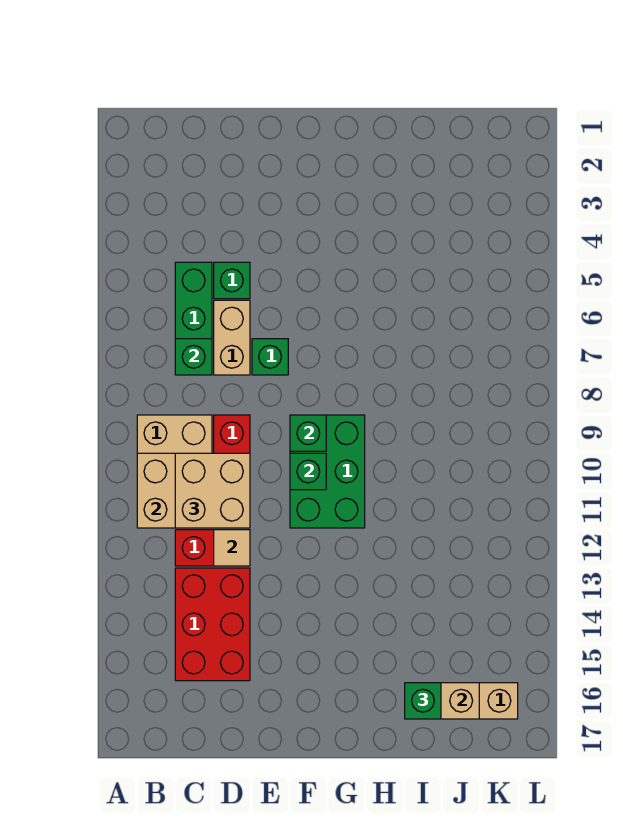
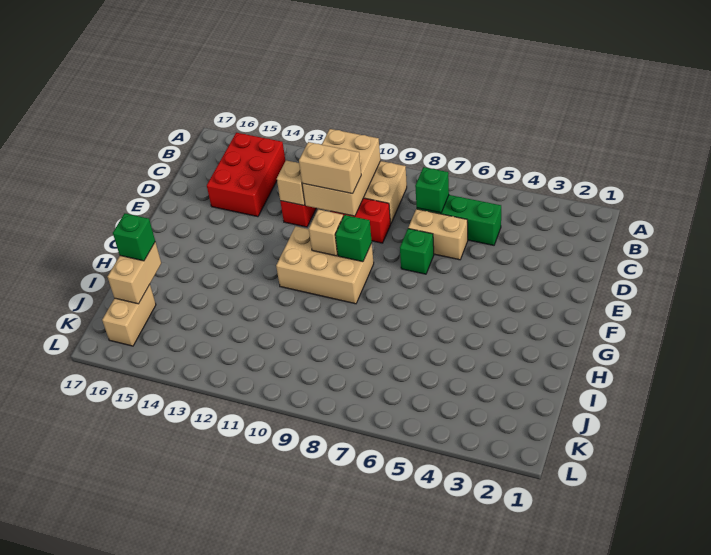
tan 2x2 brick [175,453,250,528] -> tan 1x2 brick [299,142,361,194]
red 2x3 brick [175,568,250,681] -> red 2x3 brick turned to [207,133,285,217]
green 1x1 brick [214,262,250,299] -> none
tan 1x1 tile [214,530,250,566] -> tan 1x1 brick [277,160,305,205]
green 2x3 brick [290,415,365,528] -> tan 2x3 brick [276,226,374,304]
green 1x1 brick [290,453,326,490] -> tan 1x1 brick [309,209,343,256]

